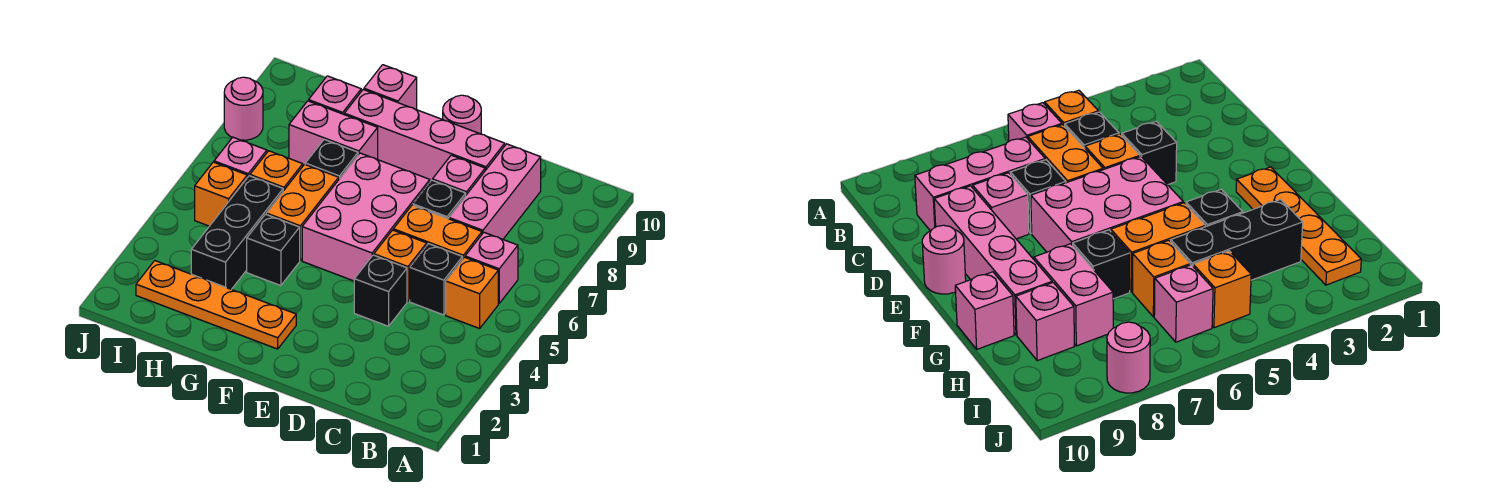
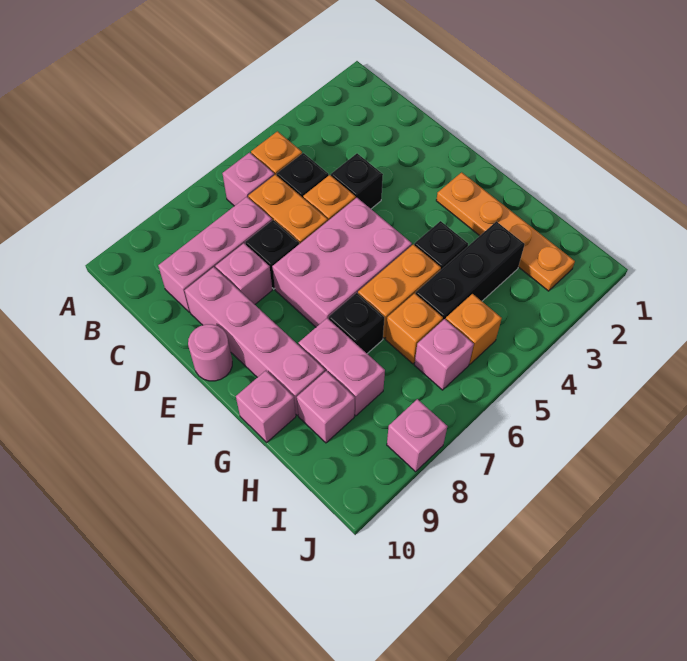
pink 1x1 round brick [224,77,263,140] -> pink 1x1 brick [387,399,447,472]

